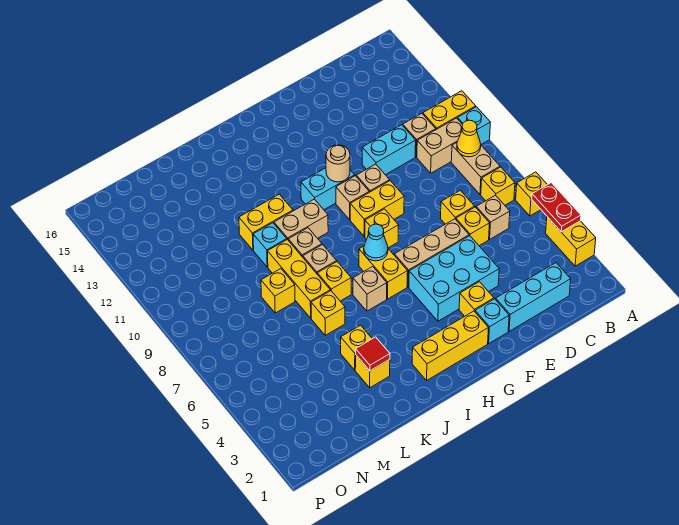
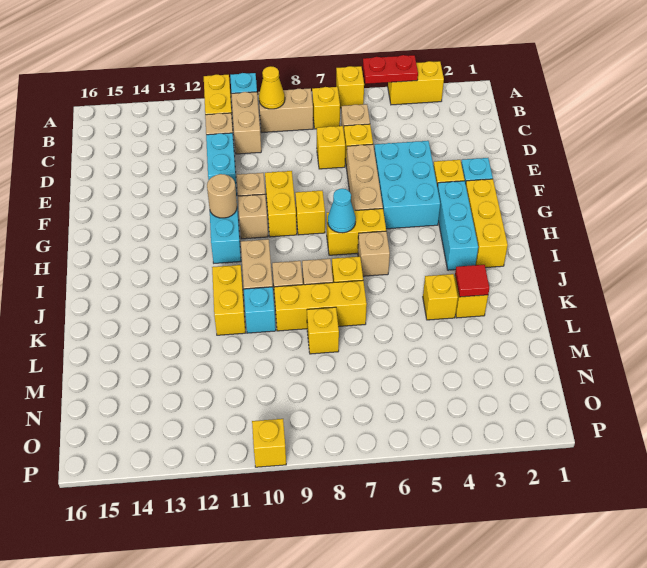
cyan 1x3 brick [496,263,571,331] -> cyan 1x3 brick moved to [437,181,478,270]
yellow 1x1 brick [311,291,345,335] -> yellow 1x1 brick moved to [252,419,286,467]

